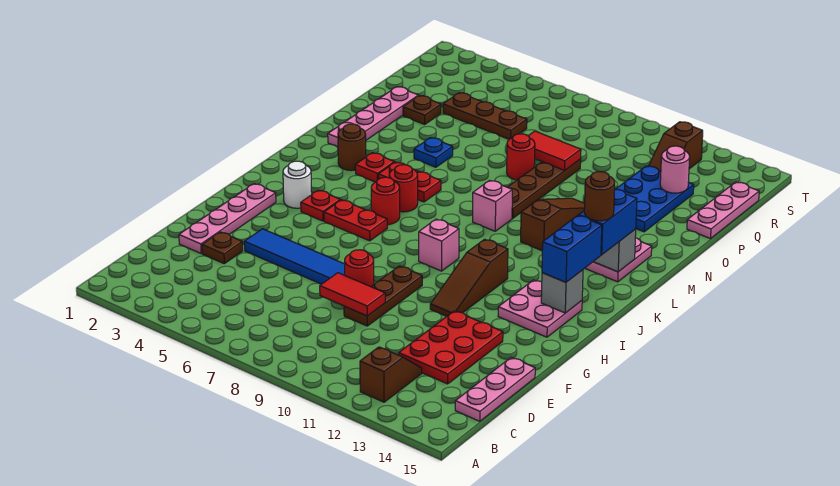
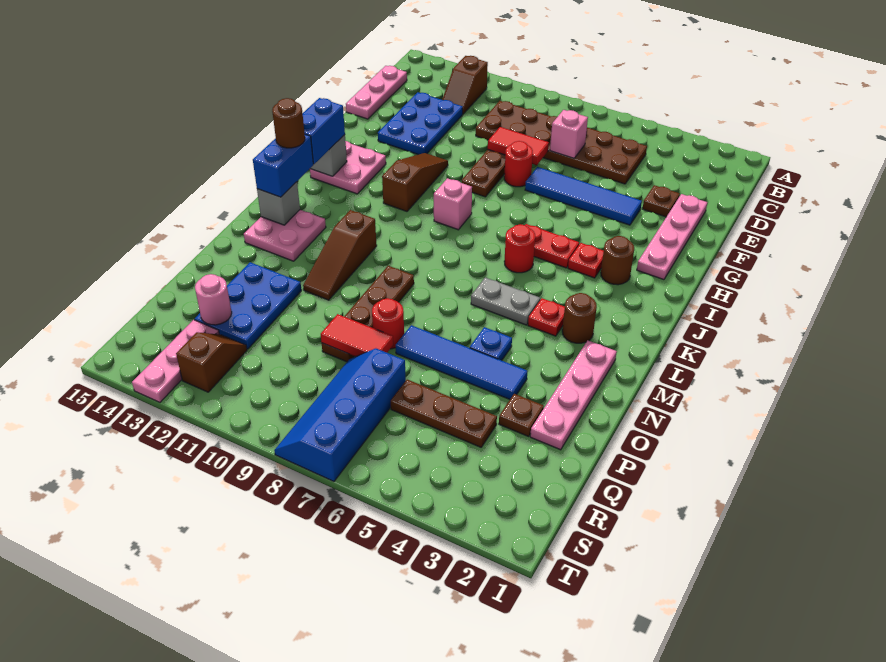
none -> brown 2x6 plate [476,101,647,184]
red 2x3 plate [399,311,503,384] -> blue 2x3 plate [378,92,463,155]
white 1x1 round brick [283,161,312,208] -> brown 1x1 round brick [601,236,634,285]
red 1x1 round brick [389,165,418,212] -> none
red 1x2 plate [379,162,441,202] -> grey 1x2 plate [471,278,540,325]
pink 1x1 brick [473,180,512,231] -> pink 1x1 brick moved to [550,110,588,158]
none -> blue 1x4 tile [396,325,528,399]
pink 1x3 plate [687,182,759,239] -> pink 1x3 plate moved to [132,320,219,402]
none -> blue 2x4 slope [274,349,406,481]

